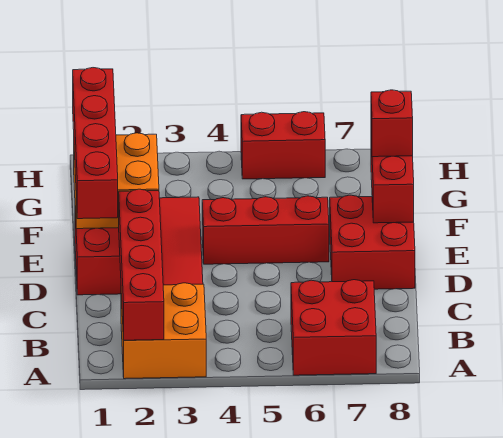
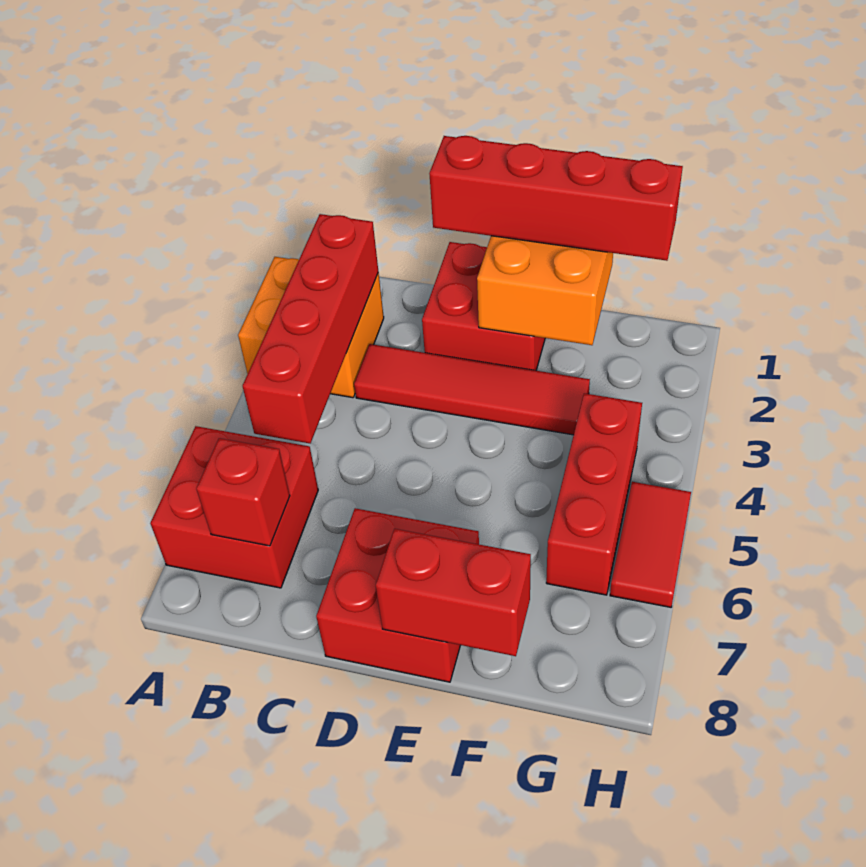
red 1x4 brick [119,189,164,340] -> red 1x4 brick turned to [243,214,378,443]
red 1x3 brick [202,196,329,264] -> red 1x3 brick moved to [546,393,642,595]
red 1x1 brick [371,90,413,157] -> red 1x1 brick moved to [196,438,290,546]
red 1x2 brick [241,112,325,179] -> red 1x2 tile [610,482,691,607]

